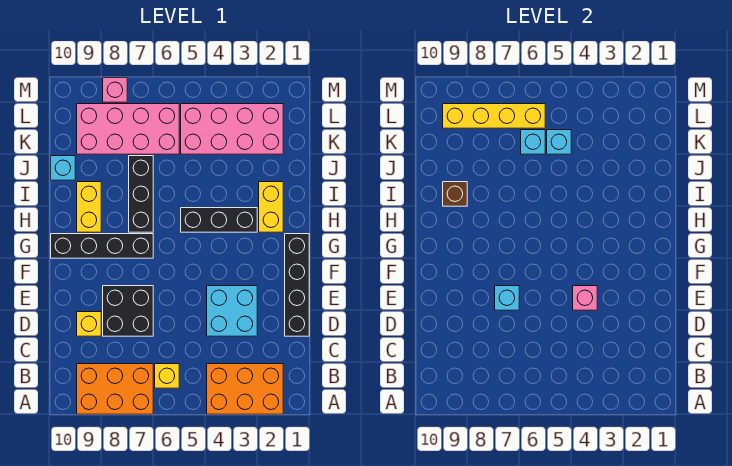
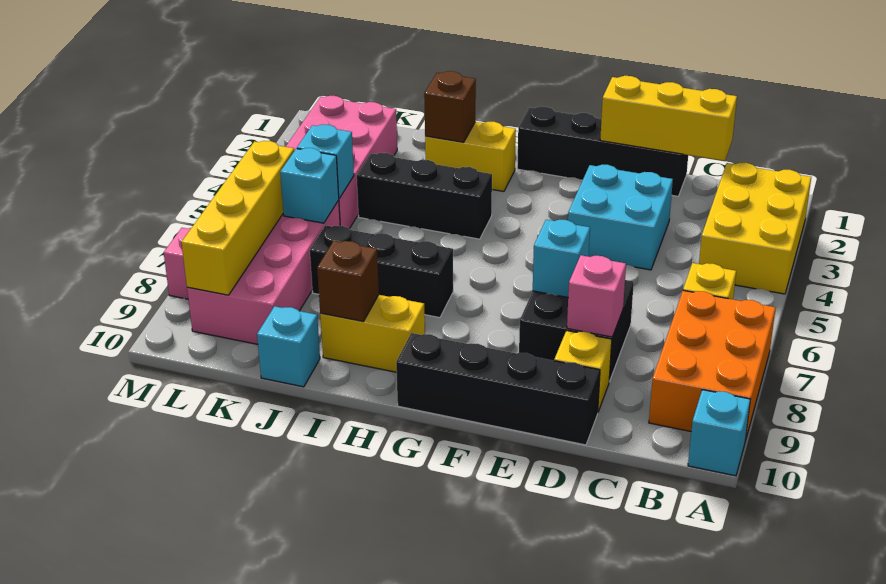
orange 2x3 brick [207,364,283,414] -> yellow 2x3 brick [699,163,811,294]
none -> cyan 1x1 brick [688,390,751,476]
none -> yellow 1x3 brick [600,76,737,161]
pink 1x1 brick [573,286,597,310] -> pink 1x1 brick moved to [567,255,626,337]
black 1x4 brick [51,234,153,258] -> black 1x4 brick turned to [396,333,600,445]
black 1x3 brick [181,208,257,232] -> black 1x3 brick turned to [357,153,492,239]
none -> brown 1x1 brick [424,71,476,142]

